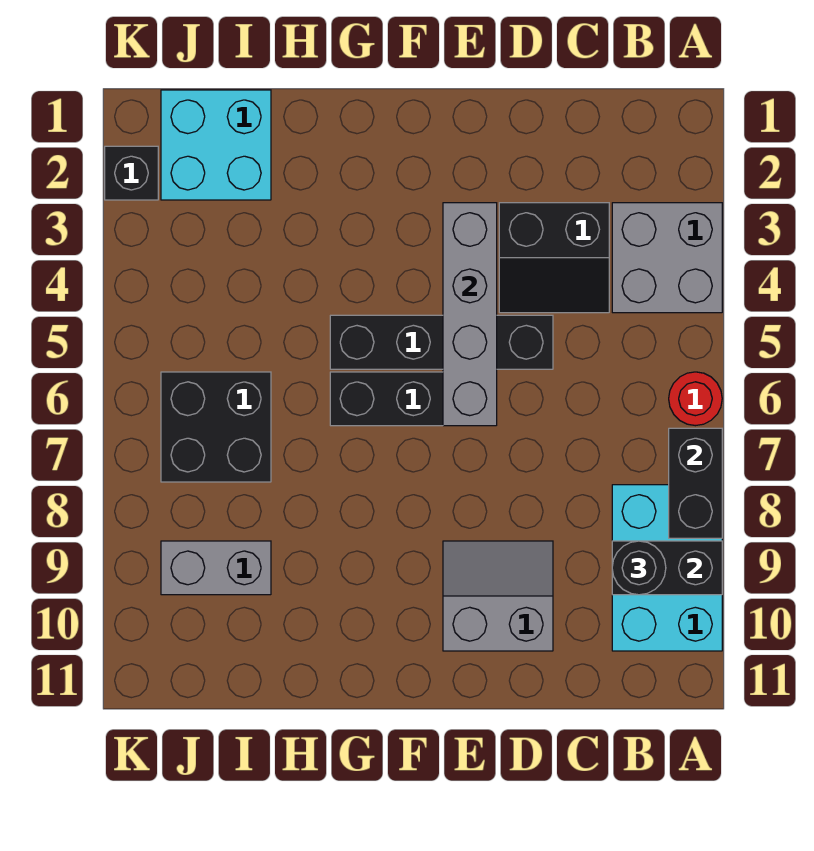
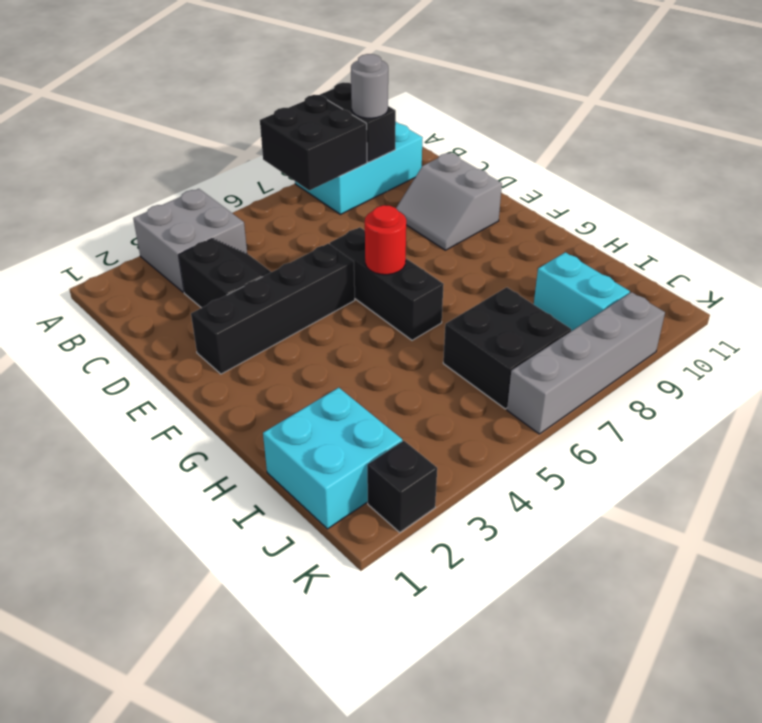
red 1x1 round brick [669,372,722,426] -> red 1x1 round brick moved to [365,205,406,275]
black 1x2 brick [669,428,722,538] -> black 2x2 brick [260,95,367,190]
black 1x1 round brick [612,541,666,595] -> grey 1x1 round brick [351,54,388,118]
black 1x4 brick [330,315,553,369] -> black 1x4 brick turned to [191,243,355,374]
grey 1x4 brick [443,203,497,426] -> grey 1x4 brick moved to [507,292,665,434]
grey 1x2 brick [161,541,271,595] -> cyan 1x2 brick [534,252,630,331]

